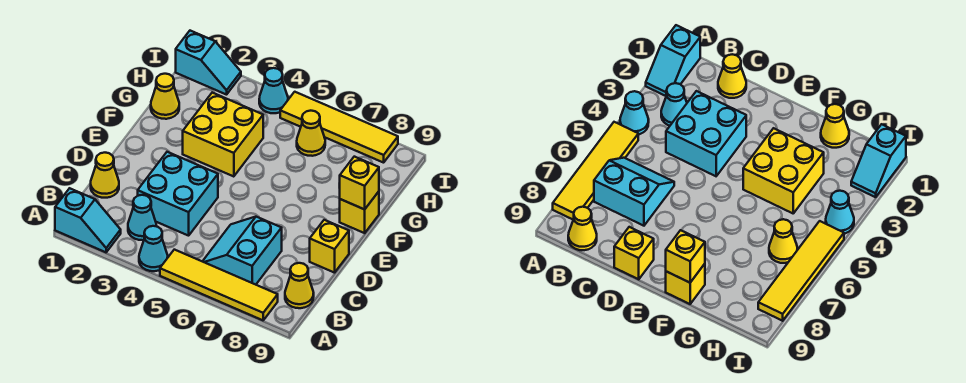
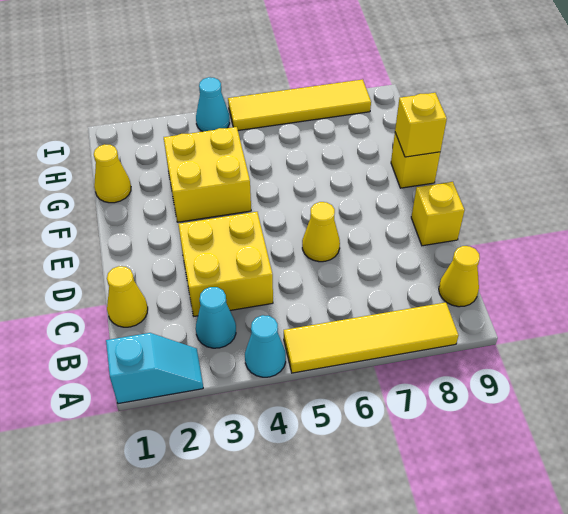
cyan 2x2 slope [203,217,282,285] -> none
cyan 2x2 brick [138,152,218,236] -> yellow 2x2 brick [178,212,273,316]
yellow 1x1 cone [297,111,325,156] -> yellow 1x1 cone moved to [302,202,340,262]
cyan 1x2 slope [176,31,241,95] -> none

